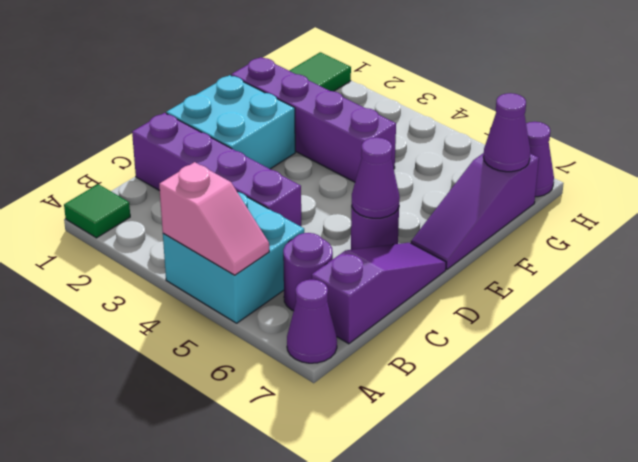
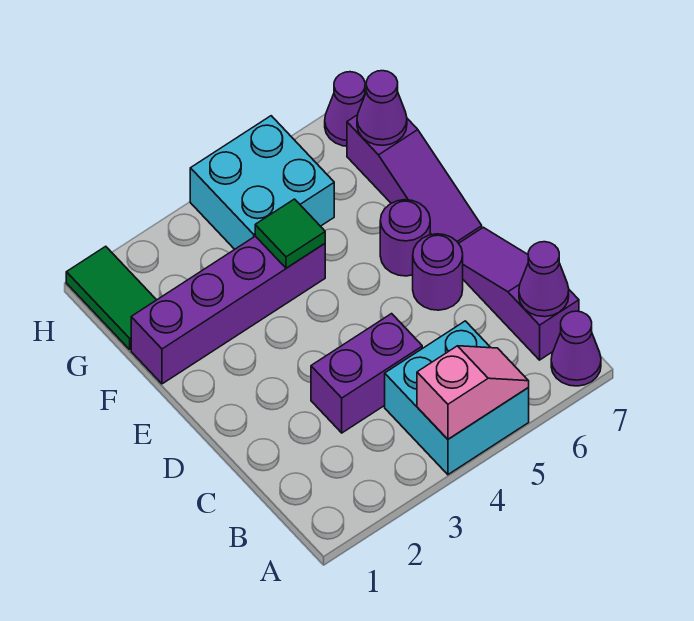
green 1x1 tile [64,184,130,238] -> green 1x1 tile moved to [255,199,325,268]
purple 1x1 round brick [283,233,333,311] -> purple 1x1 round brick moved to [380,200,430,276]
purple 1x4 brick [132,113,301,226] -> purple 1x2 brick [311,314,422,433]
cyan 2x2 brick [166,75,295,169] -> cyan 2x2 brick moved to [190,116,334,249]
purple 1x1 cone [352,137,400,218] -> purple 1x1 cone moved to [519,242,569,317]

